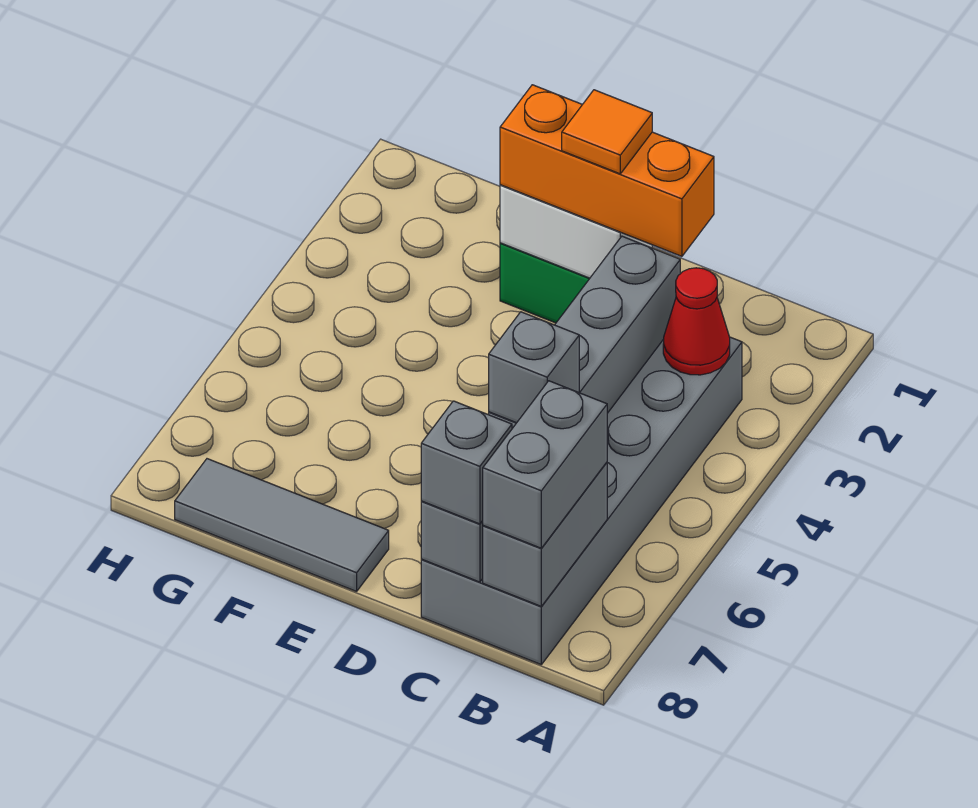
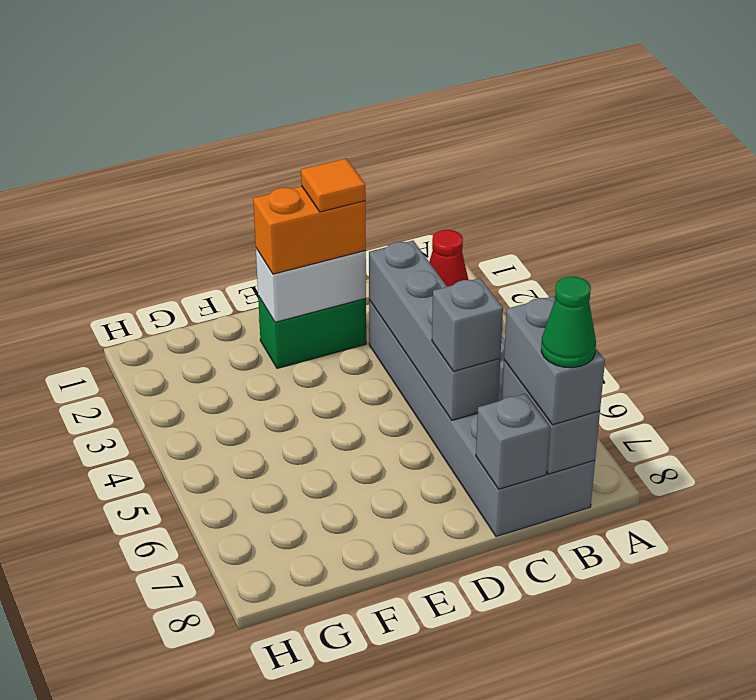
none -> green 1x1 cone [541,276,596,368]
orange 1x3 brick [500,85,714,256] -> orange 1x2 brick [253,186,366,274]
grey 1x1 brick [421,401,512,524] -> none
grey 1x3 tile [175,459,389,591] -> none

